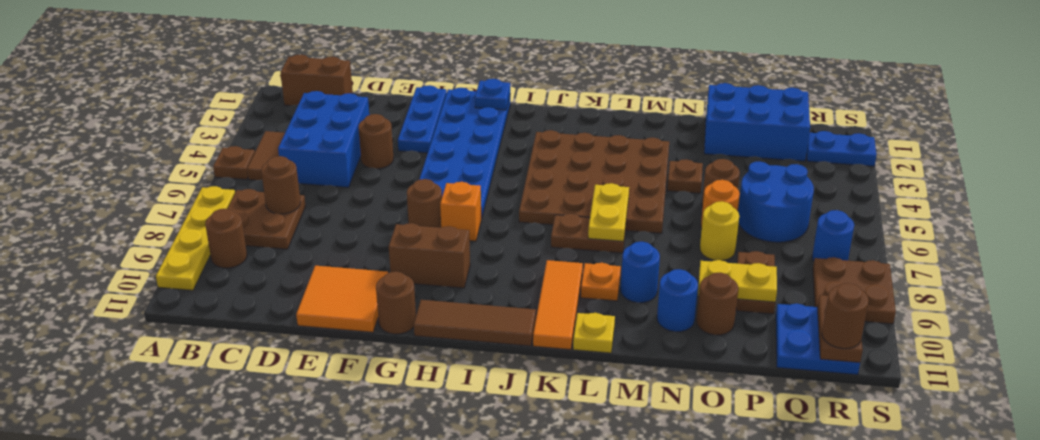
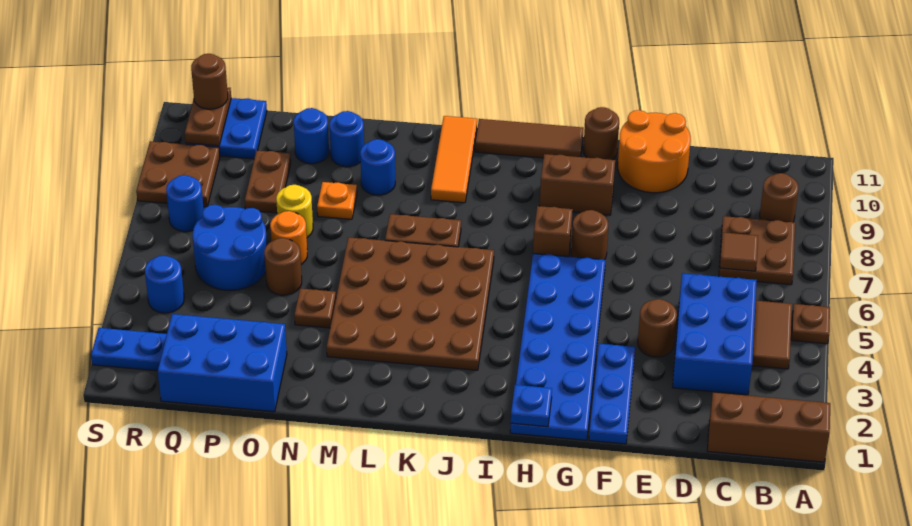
yellow 1x4 plate [156,186,235,290] -> none
brown 1x2 brick [281,54,353,106] -> brown 1x3 brick [707,392,830,462]
brown 1x1 round brick [261,156,300,214] -> brown 1x1 tile [720,233,758,271]
orange 2x2 tile [296,266,388,332] -> orange 2x2 round brick [618,110,691,193]
orange 1x1 brick [440,182,481,241] -> brown 1x1 brick [533,206,573,257]
yellow 1x2 plate [588,183,629,241] -> none
orange 1x1 plate [581,263,621,301] -> orange 1x1 plate moved to [317,182,357,219]
yellow 1x1 plate [573,313,615,353] -> none
yellow 1x2 plate [698,260,777,302] -> none
brown 1x1 round brick [696,273,738,335] -> blue 1x1 round brick [294,108,329,164]
none -> blue 1x1 round brick [145,256,184,313]

